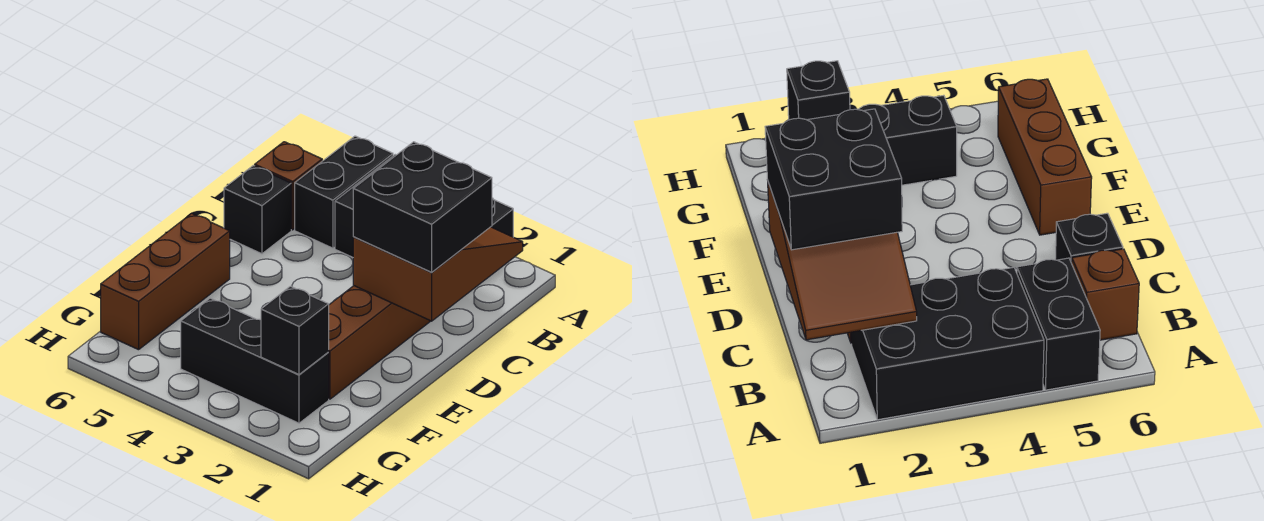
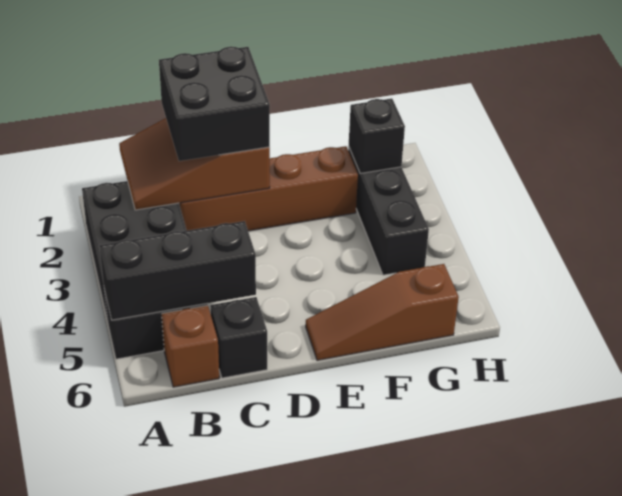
none -> black 1x3 brick [99,221,256,320]
brown 1x3 brick [101,213,230,350] -> brown 1x3 slope [306,264,459,360]

